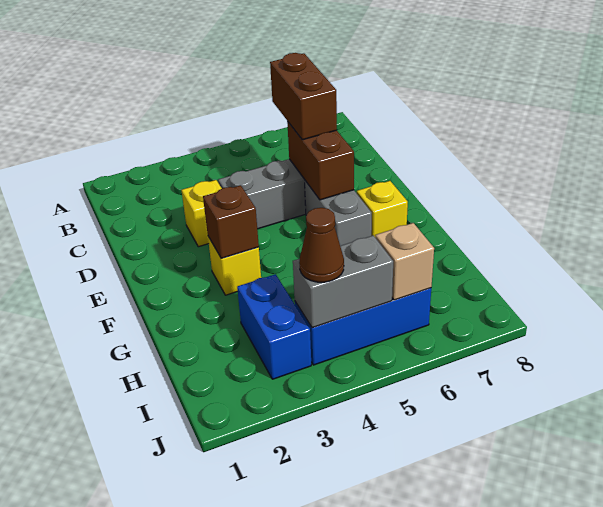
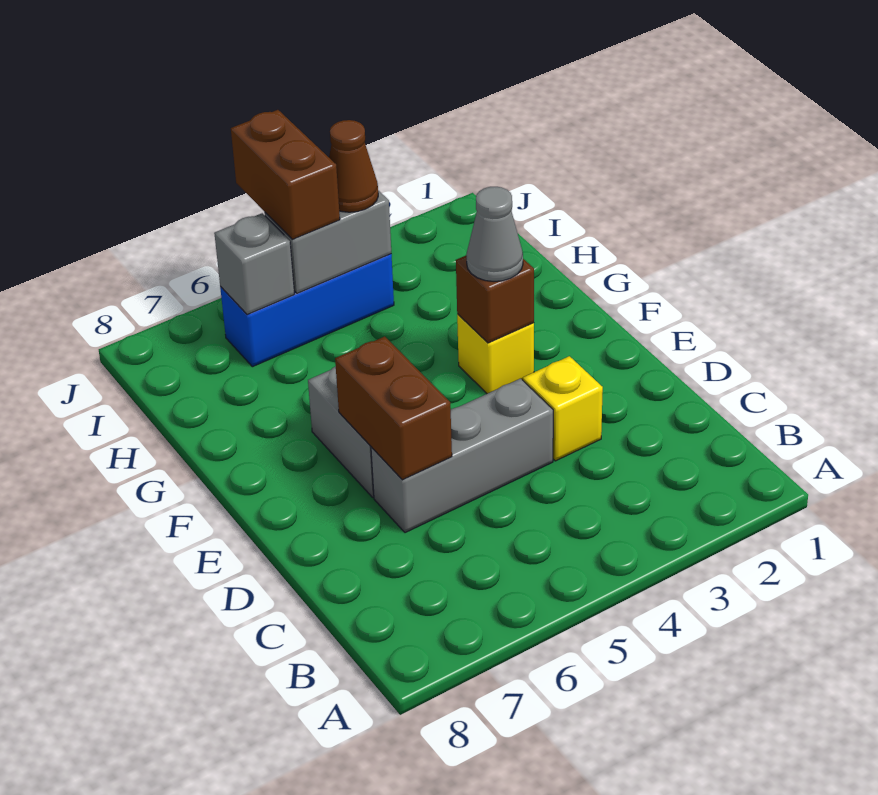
brown 1x2 brick [270,53,337,140] -> brown 1x2 brick moved to [231,110,340,239]
none -> grey 1x1 cone [466,187,523,281]
yellow 1x1 brick [357,181,408,237] -> none
blue 1x2 brick [237,274,311,379] -> none
tan 1x1 brick [375,223,434,300] -> grey 1x1 brick [214,213,294,315]

